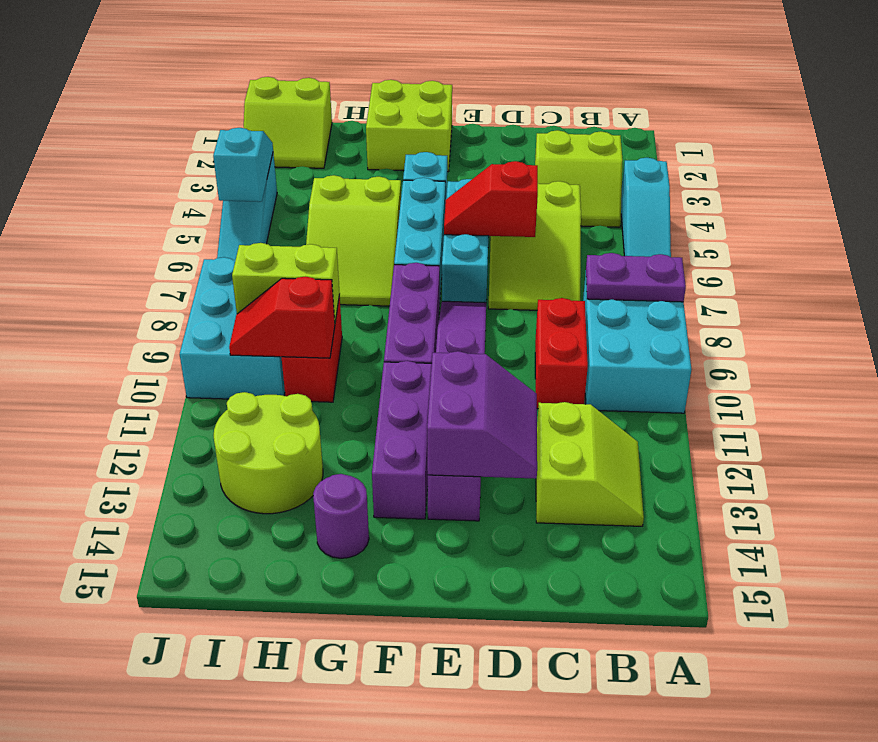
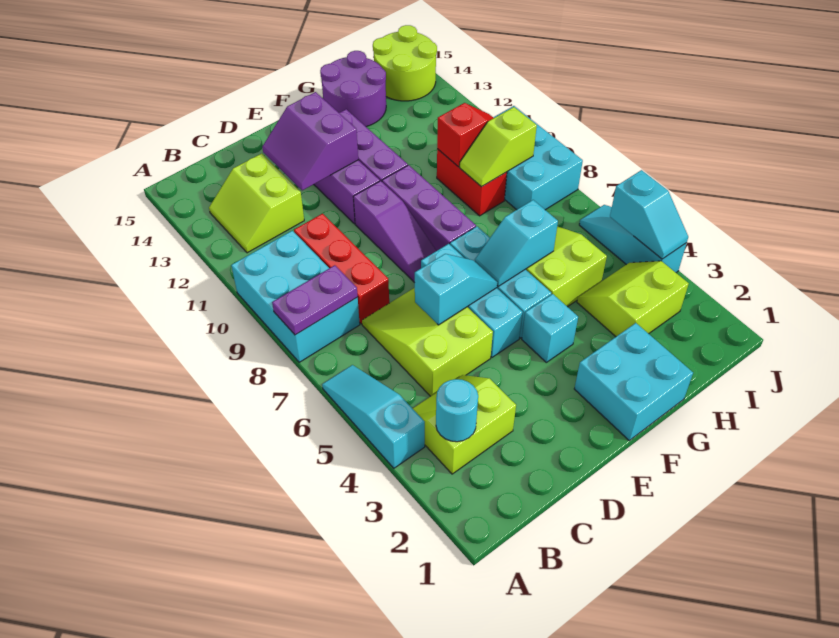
none -> cyan 1x1 round brick [436,379,478,442]
red 1x2 brick [535,298,588,409] -> red 1x3 brick [294,214,389,324]
red 1x2 slope [444,161,538,237] -> cyan 1x2 slope [415,254,497,325]
lime 2x2 brick [366,80,452,172] -> cyan 2x2 brick [574,323,693,440]
none -> cyan 1x2 slope [475,200,558,286]
purple 1x1 round brick [313,474,369,558] -> purple 2x2 round brick [320,51,386,127]
lime 1x2 brick [232,243,340,322] -> lime 1x2 slope [460,107,537,187]
lime 2x2 round brick [214,392,323,514] -> lime 2x2 round brick moved to [373,25,437,101]
lime 2x2 slope [244,77,332,168] -> lime 2x2 slope moved to [577,261,689,337]

